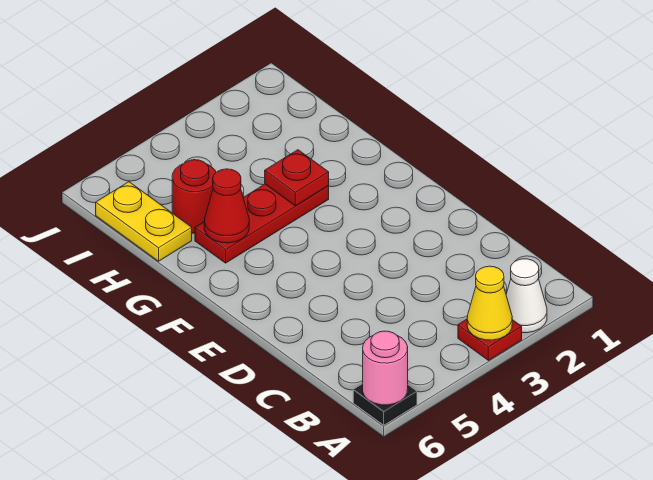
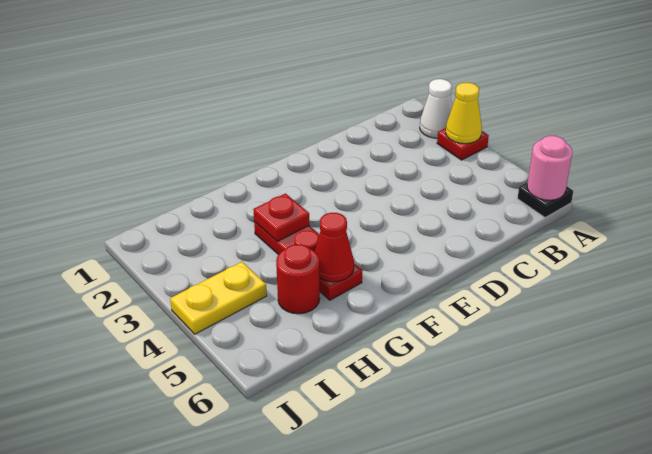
yellow 1x2 plate [96,182,192,261] -> yellow 1x2 plate moved to [170,262,267,334]

